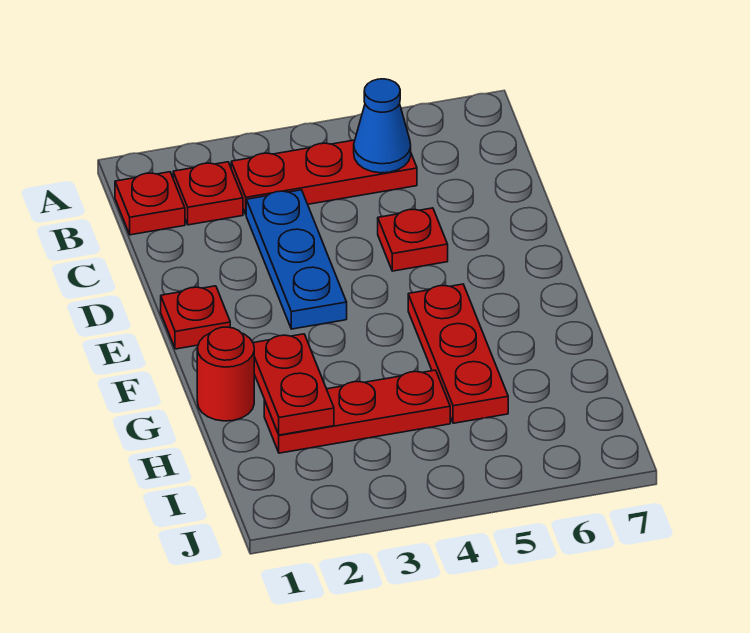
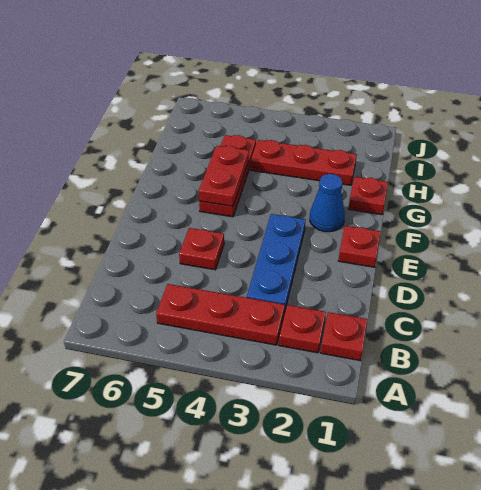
blue 1x1 cone [354,79,411,173] -> blue 1x1 cone moved to [310,174,345,232]
red 1x1 round brick [197,327,254,421] -> red 1x1 plate [349,177,388,215]
red 1x2 plate [253,334,334,435] -> red 1x2 plate moved to [199,146,249,206]

